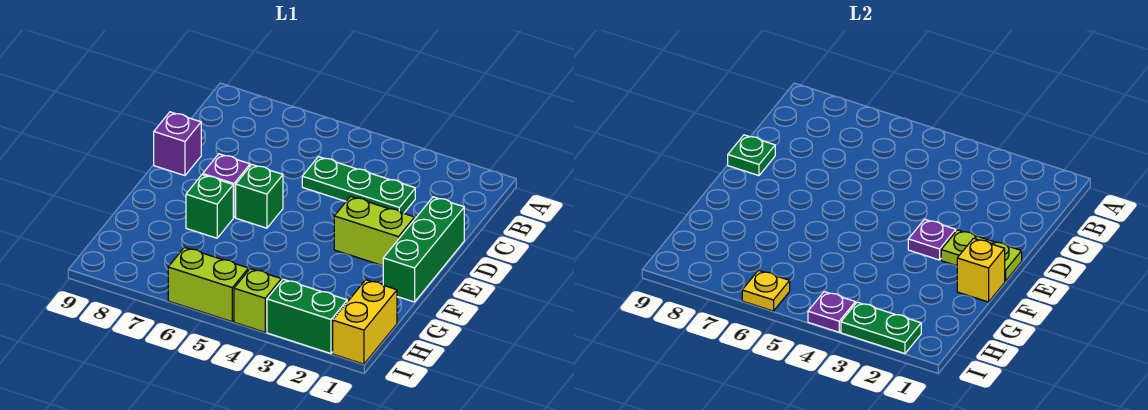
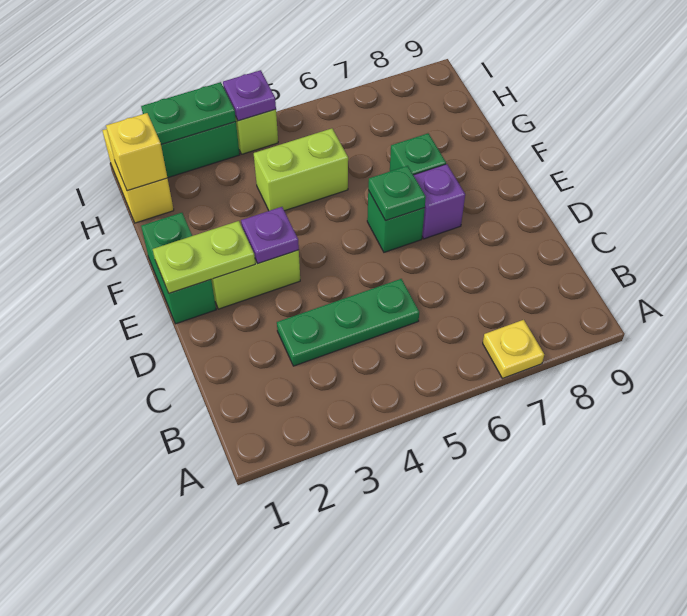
green 1x3 brick [383,197,464,302] -> green 1x2 brick [141,213,216,324]
purple 1x1 brick [154,112,201,176] -> none
green 1x1 plate [728,135,775,176] -> green 1x1 plate moved to [368,166,426,221]
yellow 1x1 brick [957,238,1005,302] -> yellow 1x1 brick moved to [106,113,167,191]
lime 1x2 brick [168,247,248,322] -> lime 1x2 brick moved to [254,128,348,211]
yellow 1x1 plate [742,270,790,311] -> yellow 1x1 plate moved to [483,320,544,378]

